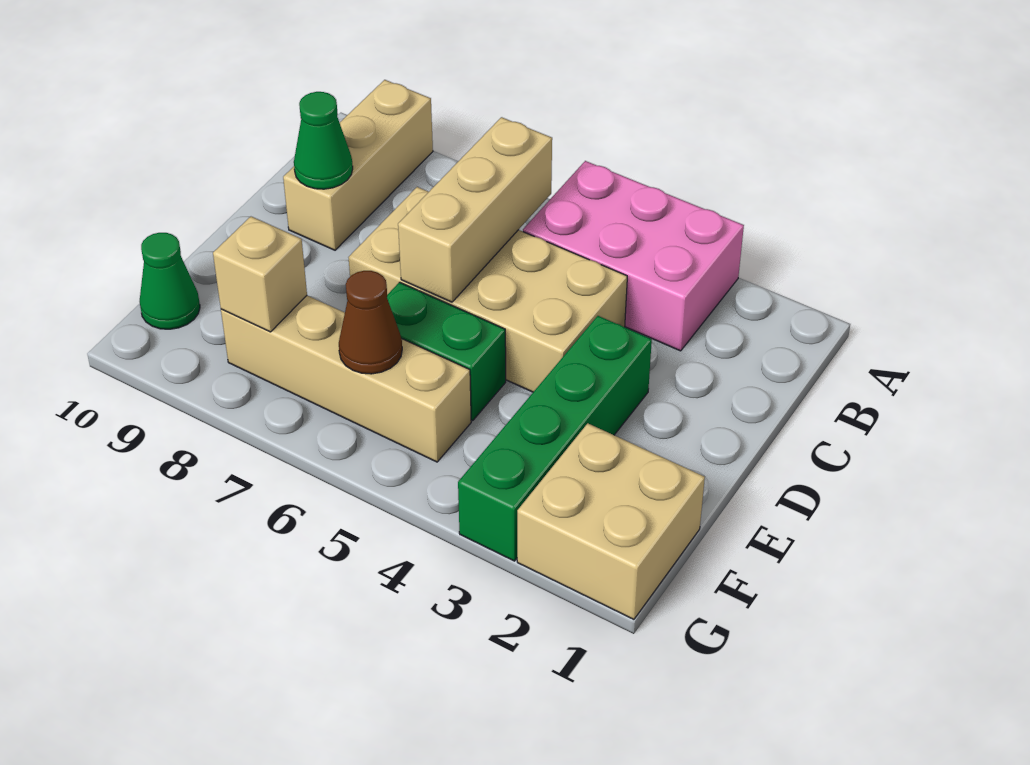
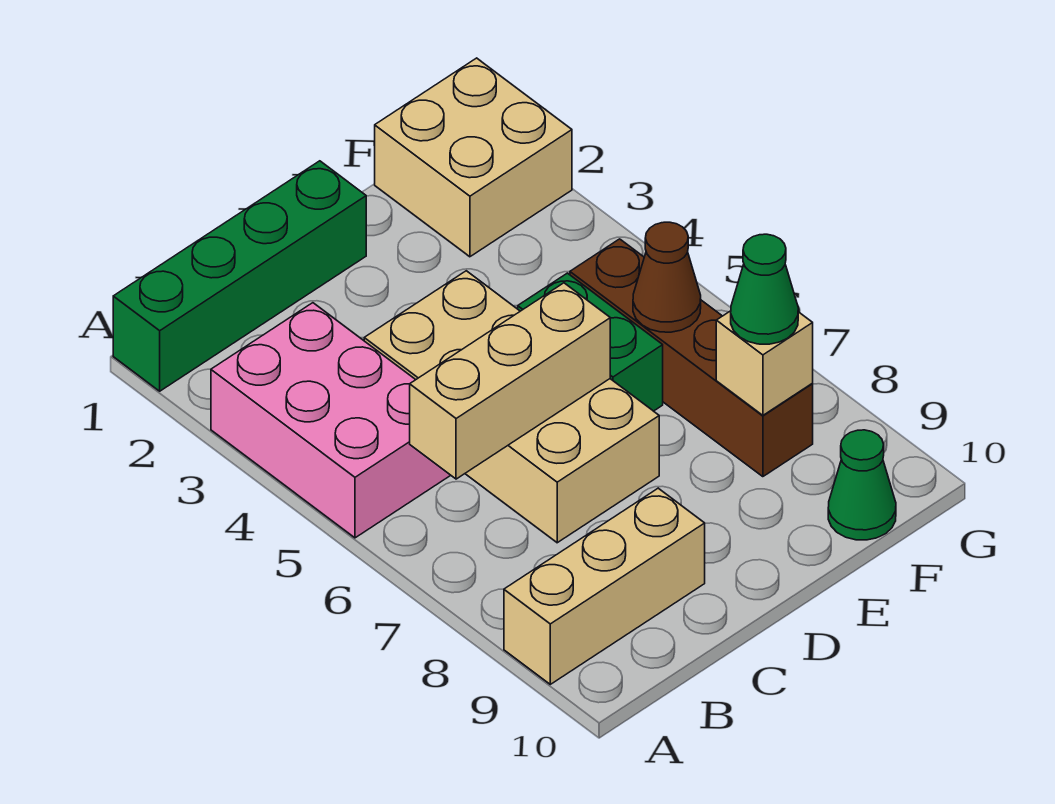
green 1x1 cone [294,92,353,189] -> green 1x1 cone moved to [731,234,798,344]
green 1x4 brick [458,316,652,561] -> green 1x4 brick moved to [113,161,366,391]
tan 1x4 brick [221,296,471,462] -> brown 1x4 brick [570,239,813,477]

